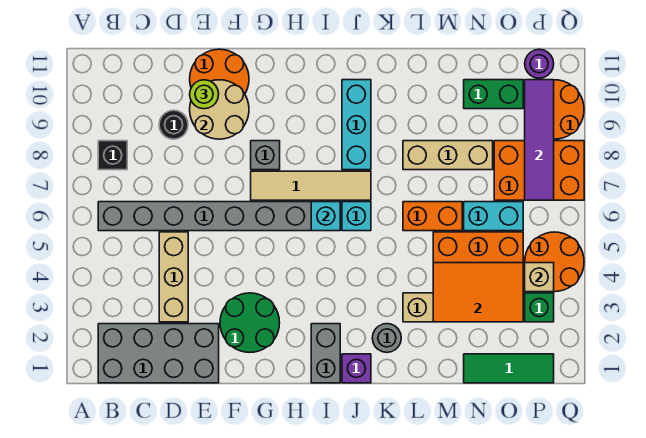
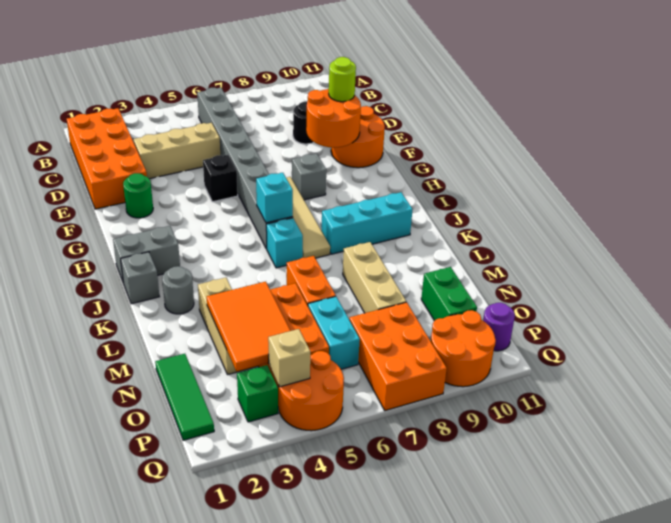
grey 2x4 brick [98,324,219,383] -> orange 2x4 brick [67,108,147,209]
black 1x1 brick [98,141,127,170] -> black 1x1 brick moved to [203,155,238,202]
tan 2x2 round brick [190,80,249,139] -> orange 2x2 round brick [306,89,361,147]
green 2x2 round brick [220,293,280,352] -> green 1x1 round brick [123,173,153,218]
purple 1x1 brick [342,354,371,383] -> grey 1x1 brick [121,252,159,304]
purple 1x4 tile [525,80,554,200] -> none

